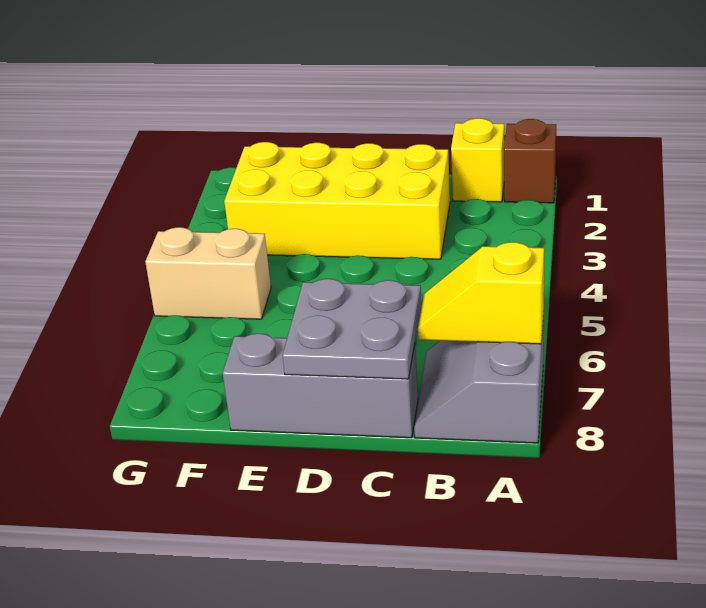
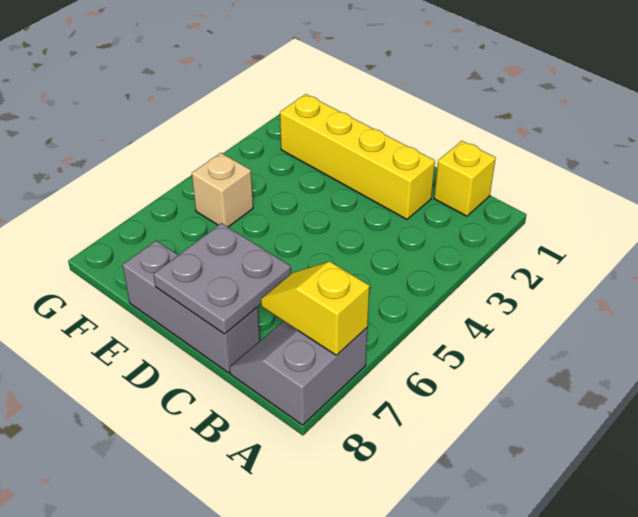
brown 1x1 brick [504,119,556,203] -> none
yellow 2x4 brick [224,142,450,259] -> yellow 1x4 brick [280,94,435,219]
tan 1x2 brick [145,227,271,319] -> tan 1x1 brick [192,153,253,227]

